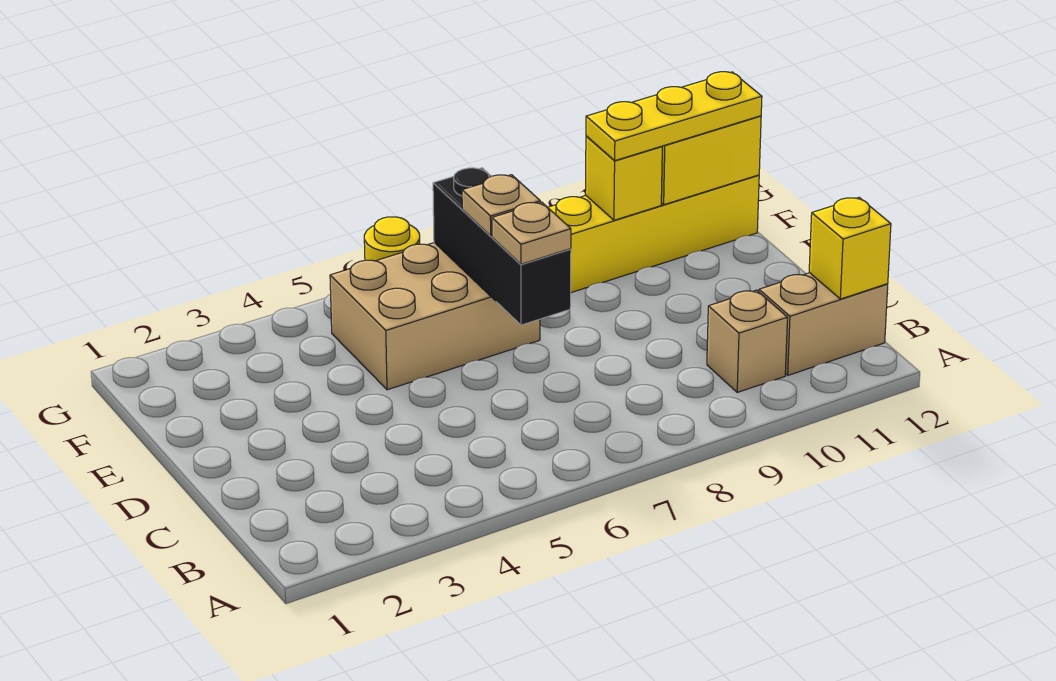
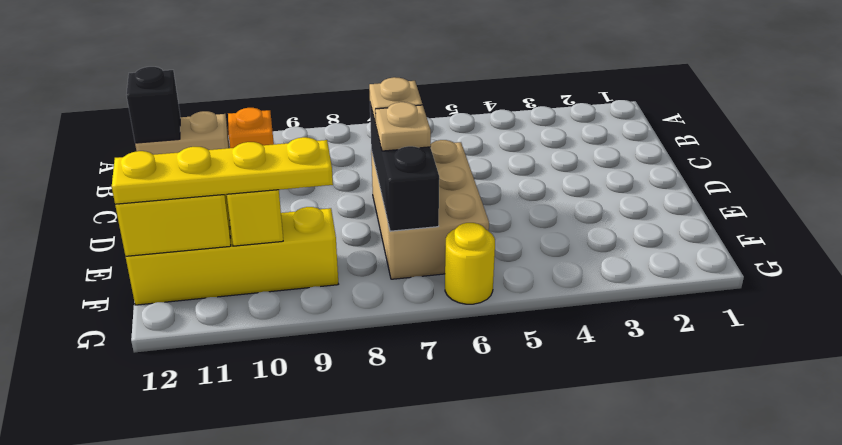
tan 1x1 brick [707,290,788,392] -> orange 1x1 brick [228,108,274,148]
yellow 1x1 brick [809,198,891,299] -> black 1x1 brick [127,67,180,143]
tan 2x3 brick [330,243,540,390] -> tan 2x3 brick turned to [371,140,489,279]
yellow 1x3 plate [586,72,762,160] -> yellow 1x4 plate [112,137,333,205]

